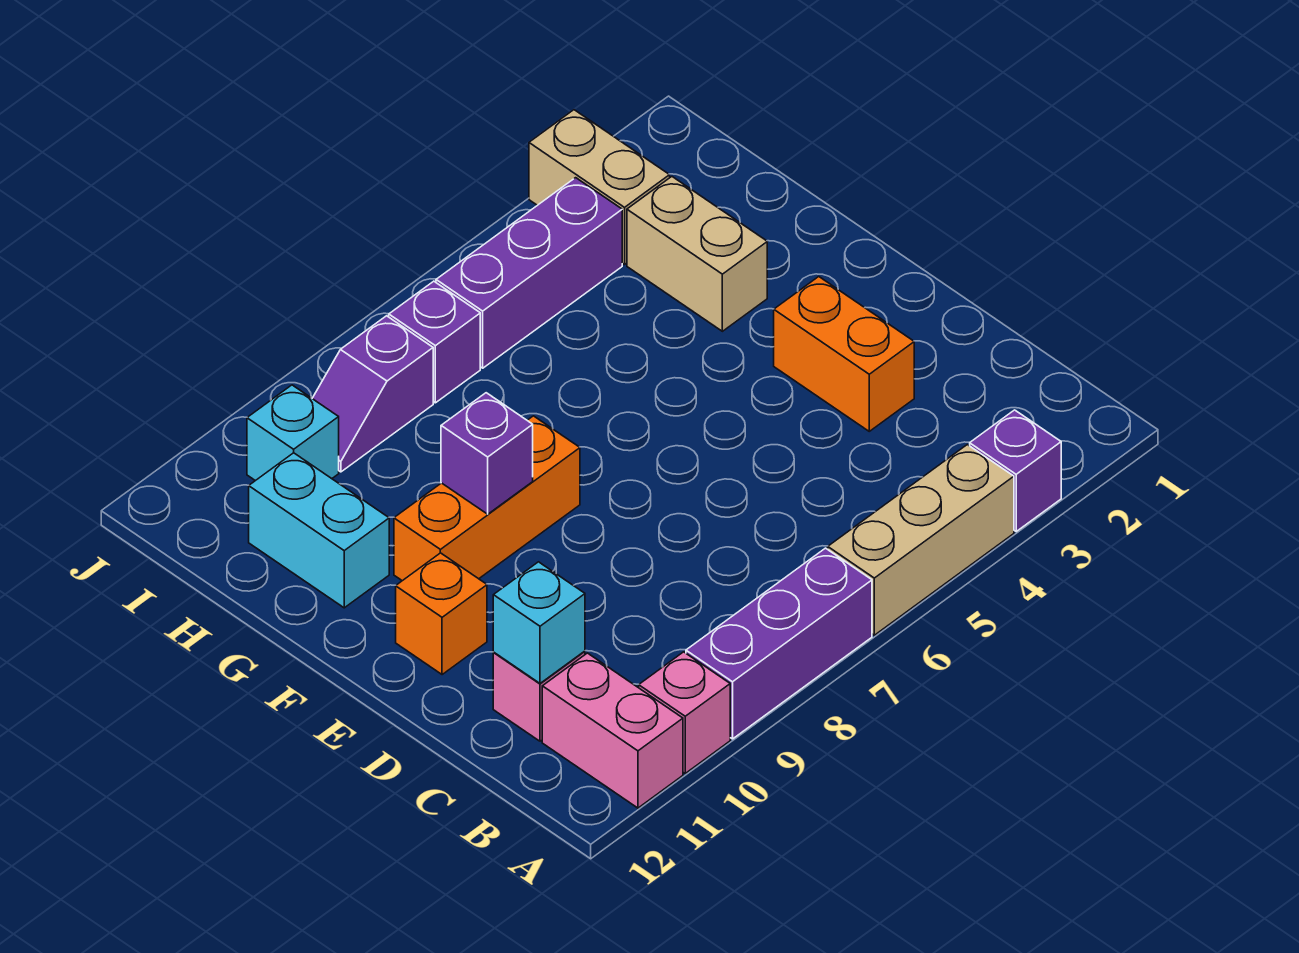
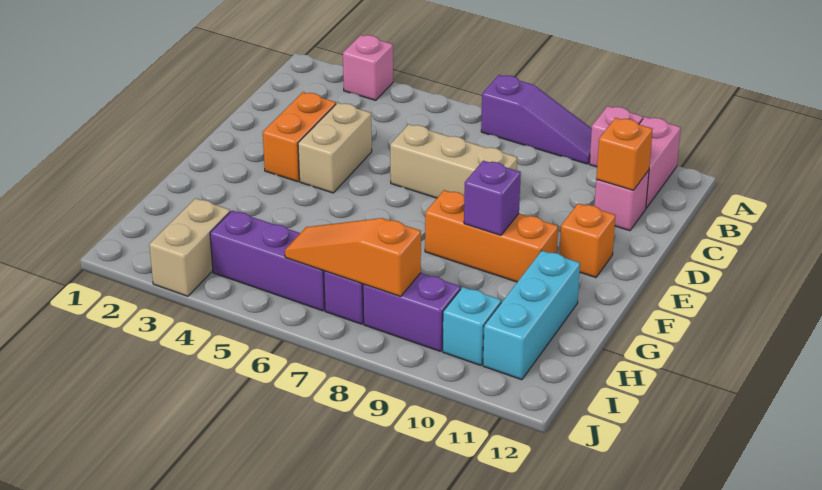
purple 1x1 brick [970,410,1061,531] -> pink 1x1 brick [343,35,393,100]
tan 1x3 brick [828,445,1014,635] -> tan 1x3 brick moved to [390,124,517,198]
purple 1x3 brick [686,548,872,739] -> purple 1x3 slope [481,75,592,164]
cyan 1x1 brick [493,562,585,683] -> orange 1x1 brick [596,118,653,190]
tan 1x2 brick [627,177,767,331] -> tan 1x2 brick moved to [298,103,372,193]
cyan 1x2 brick [249,453,389,608] -> cyan 1x3 brick [483,251,580,380]
none -> orange 1x3 slope [285,218,421,296]
purple 1x2 slope [312,316,433,472] -> purple 1x2 brick [363,273,461,352]

